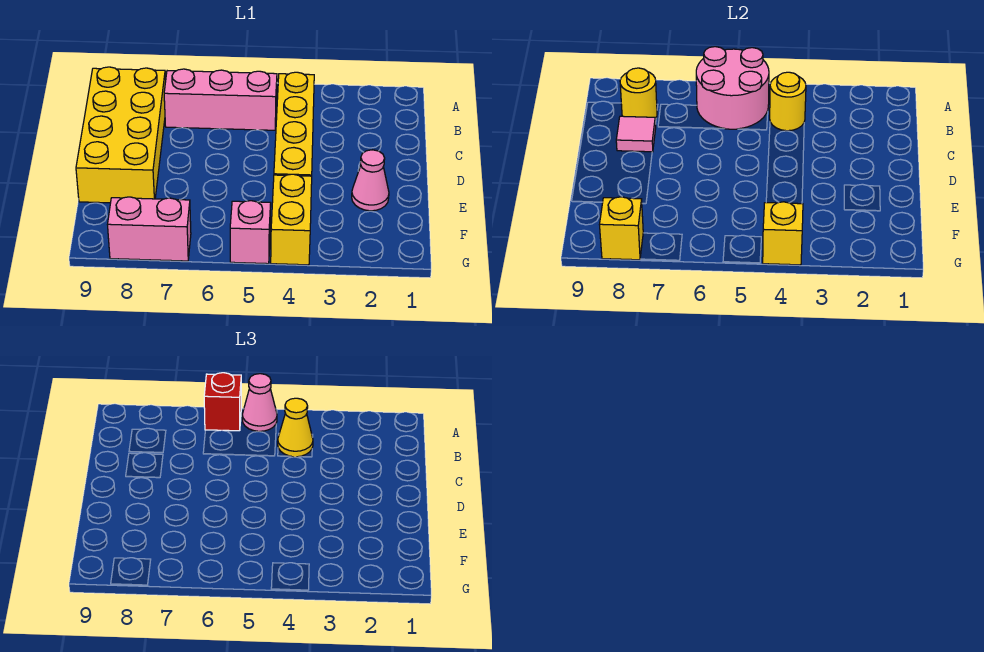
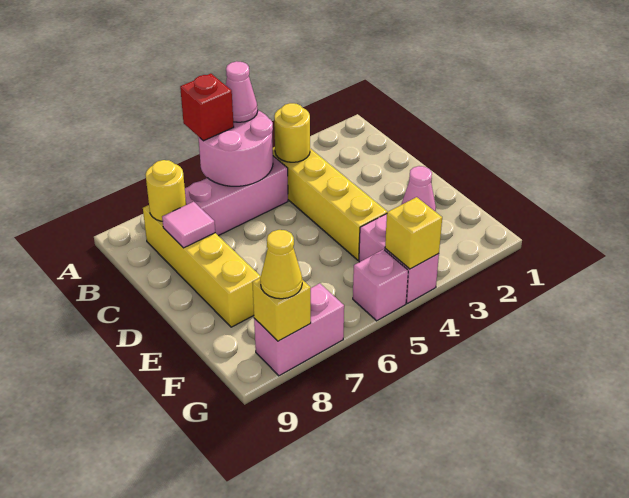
yellow 1x1 cone [278,398,313,457] -> yellow 1x1 cone moved to [260,230,302,299]
yellow 2x4 brick [76,67,166,203] -> yellow 1x4 brick [143,205,261,327]
yellow 1x2 brick [271,174,312,265] -> pink 1x2 brick [359,214,439,303]

